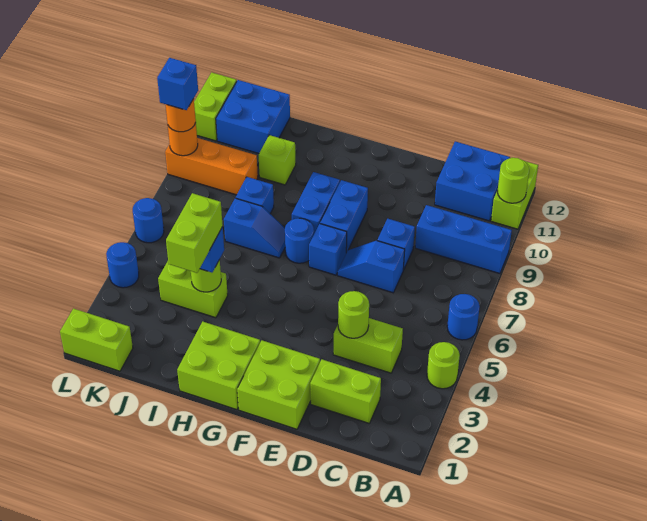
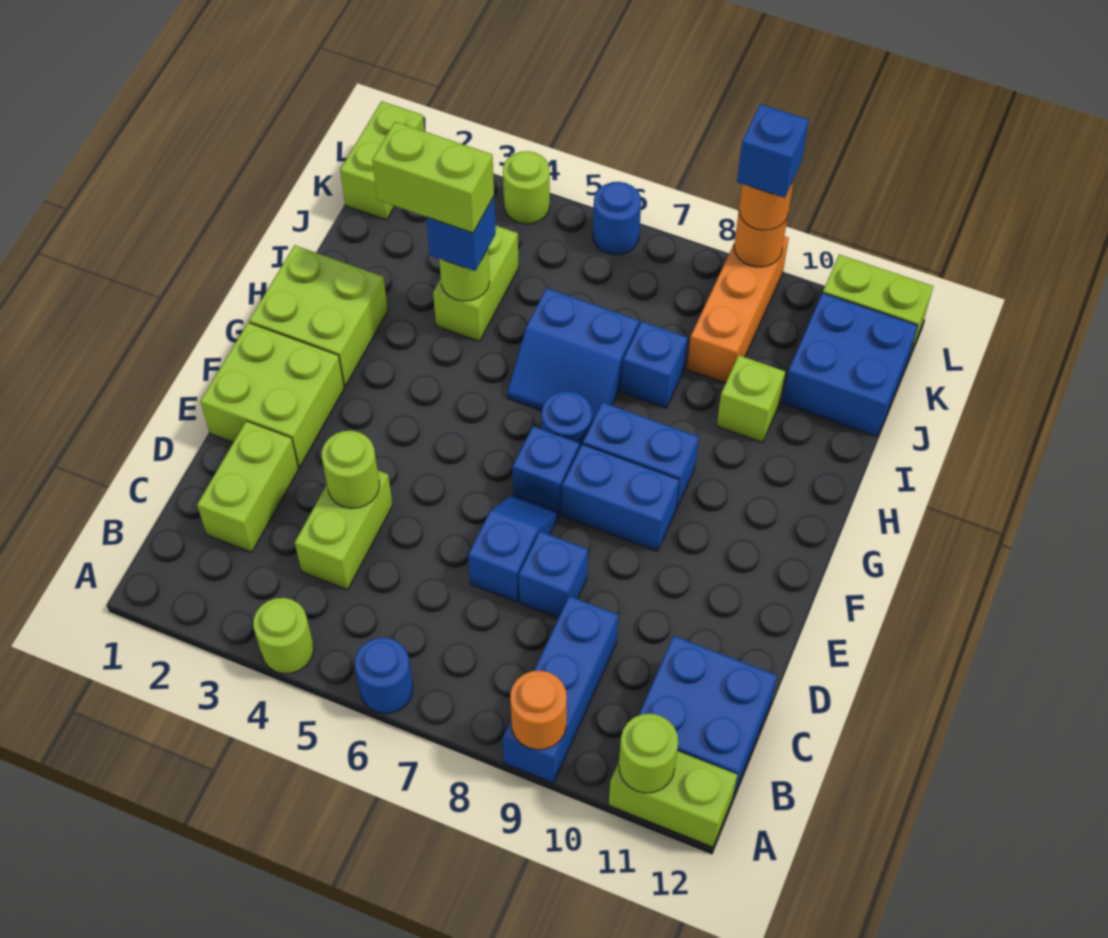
none -> orange 1x1 round brick [510,671,567,750]
blue 1x2 slope [224,198,285,258] -> blue 2x2 slope [507,288,639,422]
blue 1x1 round brick [106,242,139,288] -> lime 1x1 round brick [503,151,550,224]

